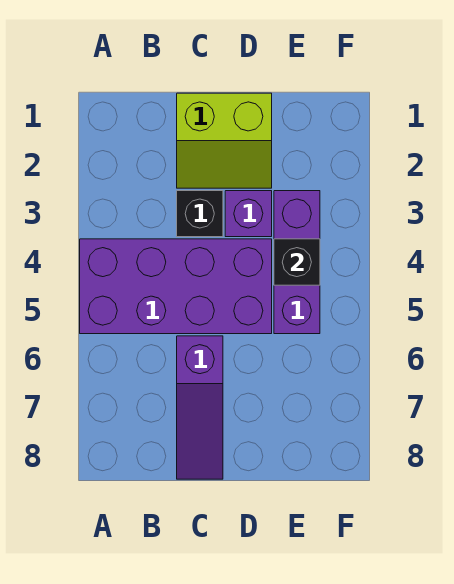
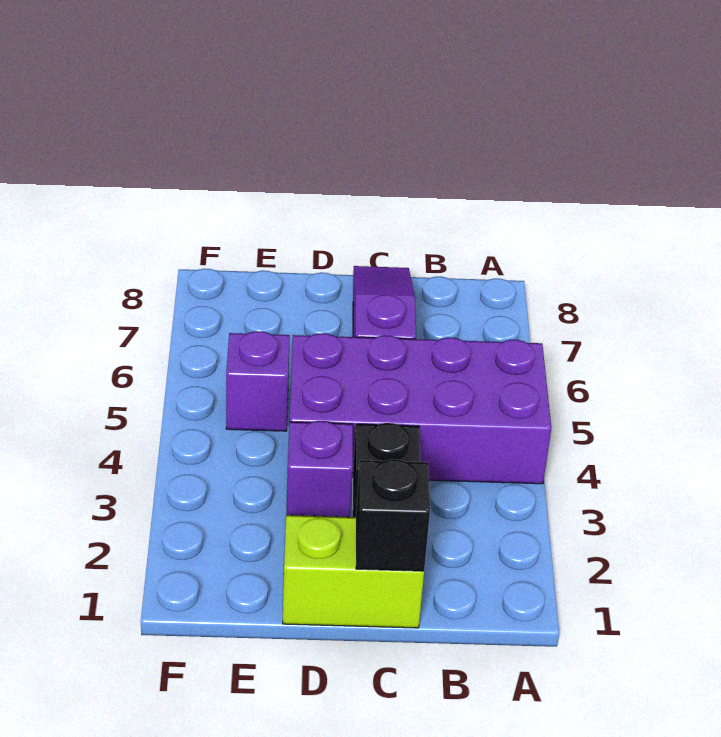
purple 1x3 brick [274,191,320,334] -> purple 1x1 brick [226,331,290,431]
black 1x1 brick [274,239,320,285] -> black 1x1 brick moved to [356,459,430,571]

